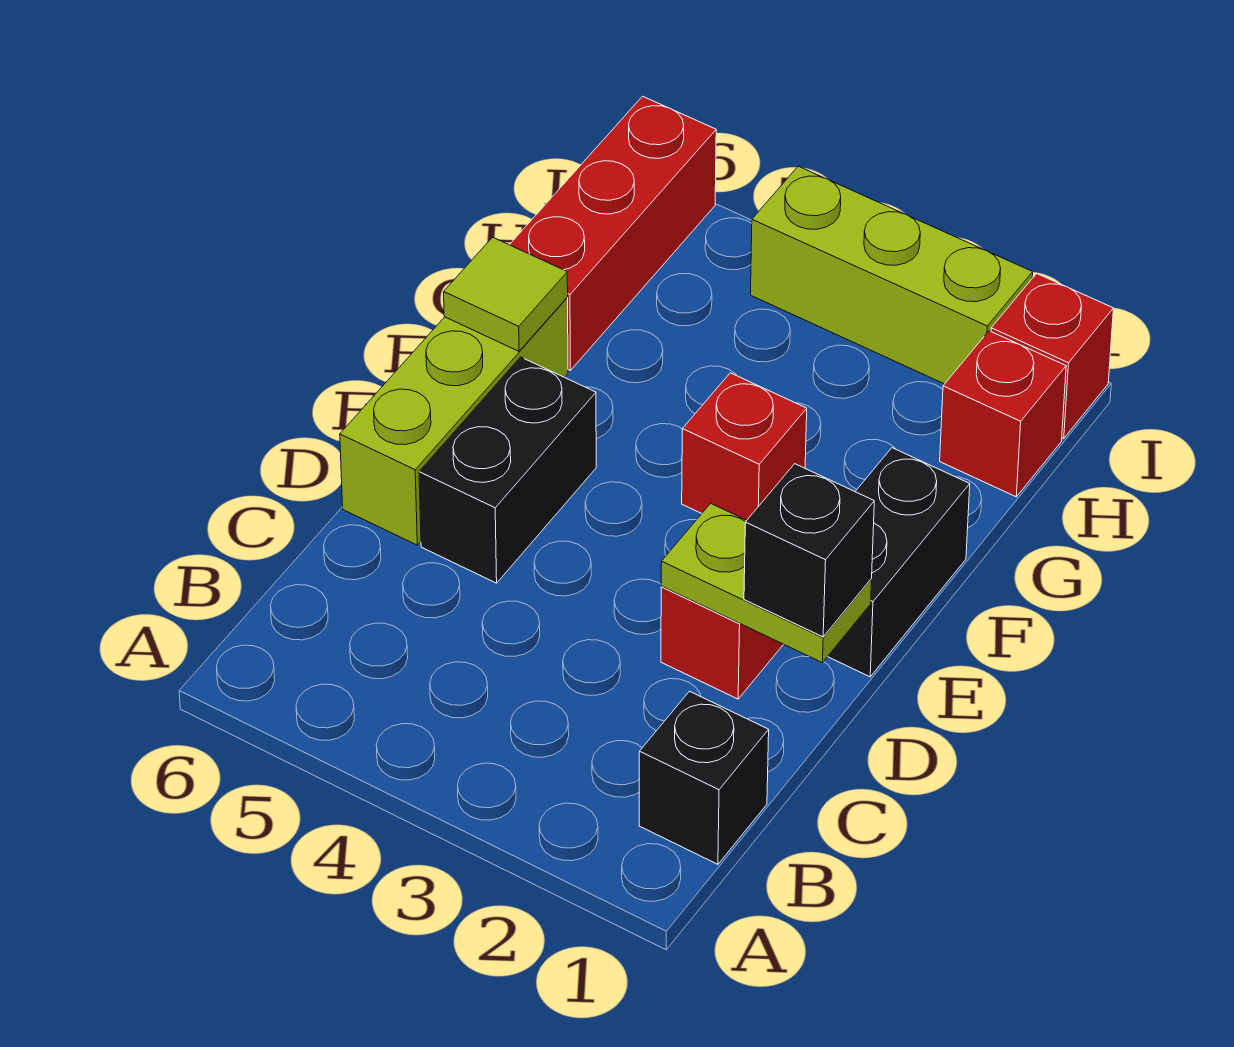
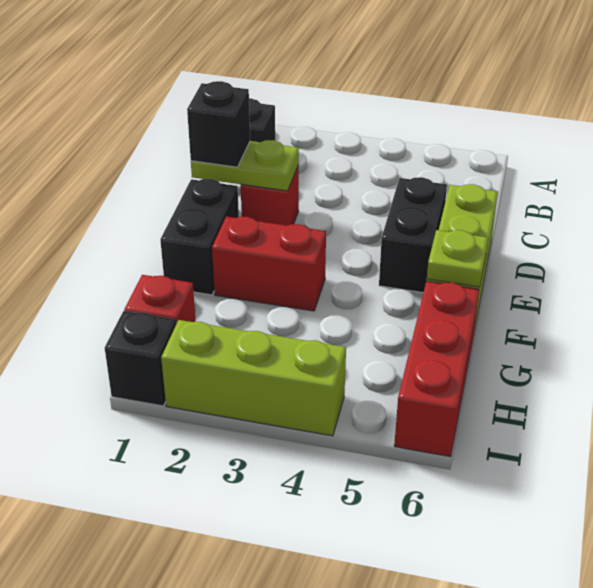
red 1x1 brick [682,373,807,520] -> red 1x2 brick [212,216,326,311]
lime 1x1 tile [444,237,568,351] -> lime 1x1 plate [427,230,488,287]
red 1x1 brick [991,274,1113,438] -> black 1x1 brick [105,311,176,406]

